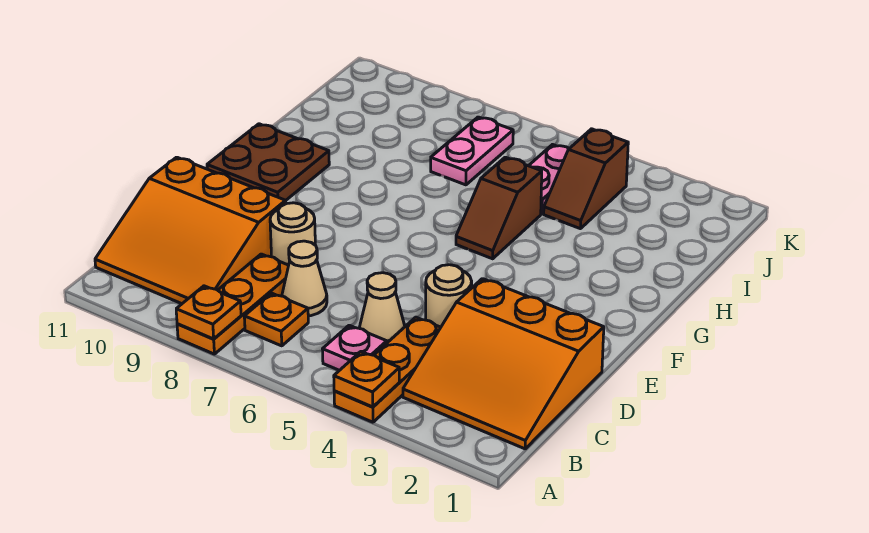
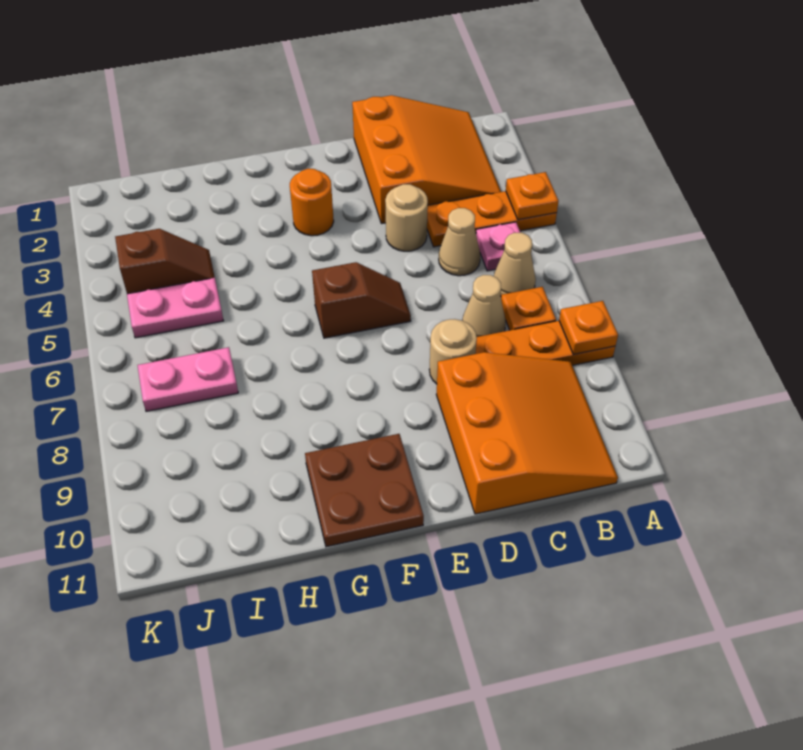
none -> tan 1x1 cone [494,233,536,296]
none -> orange 1x1 round brick [290,169,334,236]
brown 1x2 slope [456,157,542,259] -> brown 1x2 slope moved to [312,262,411,338]

